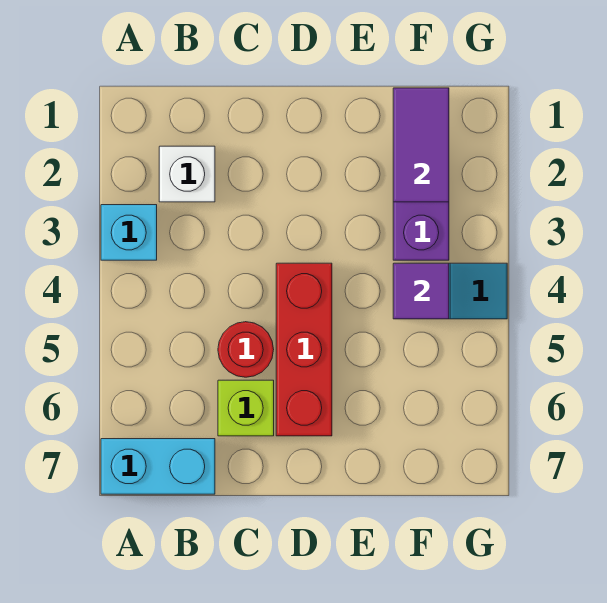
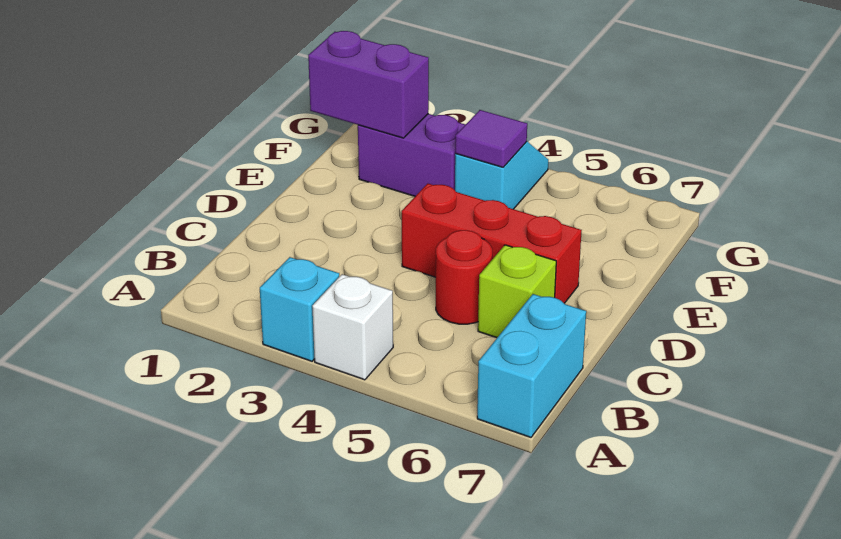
white 1x1 brick [159,146,215,202] -> white 1x1 brick moved to [312,274,393,380]
purple 1x2 tile [393,88,449,202] -> purple 1x2 brick [308,31,429,138]

